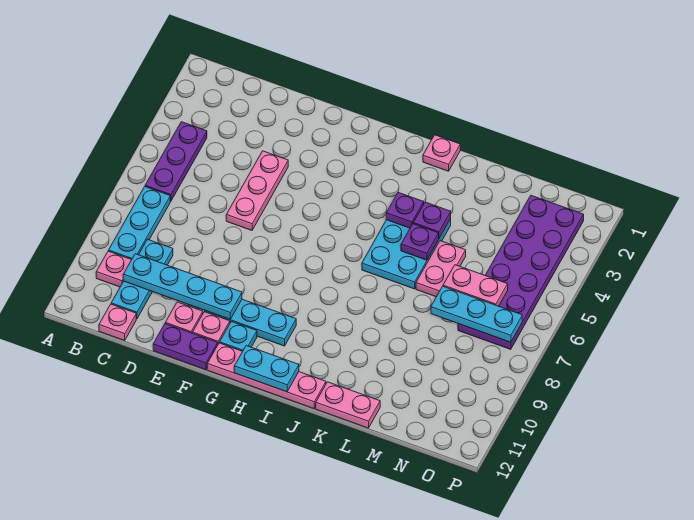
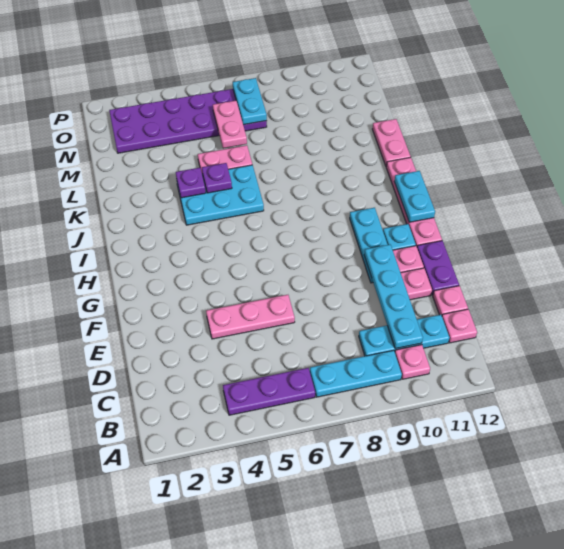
pink 1x1 plate [423,135,460,171] -> pink 1x1 plate moved to [433,286,468,315]
purple 1x1 plate [386,192,424,228] -> none
cyan 1x3 plate [431,286,522,342] -> cyan 1x2 plate [233,78,267,125]

